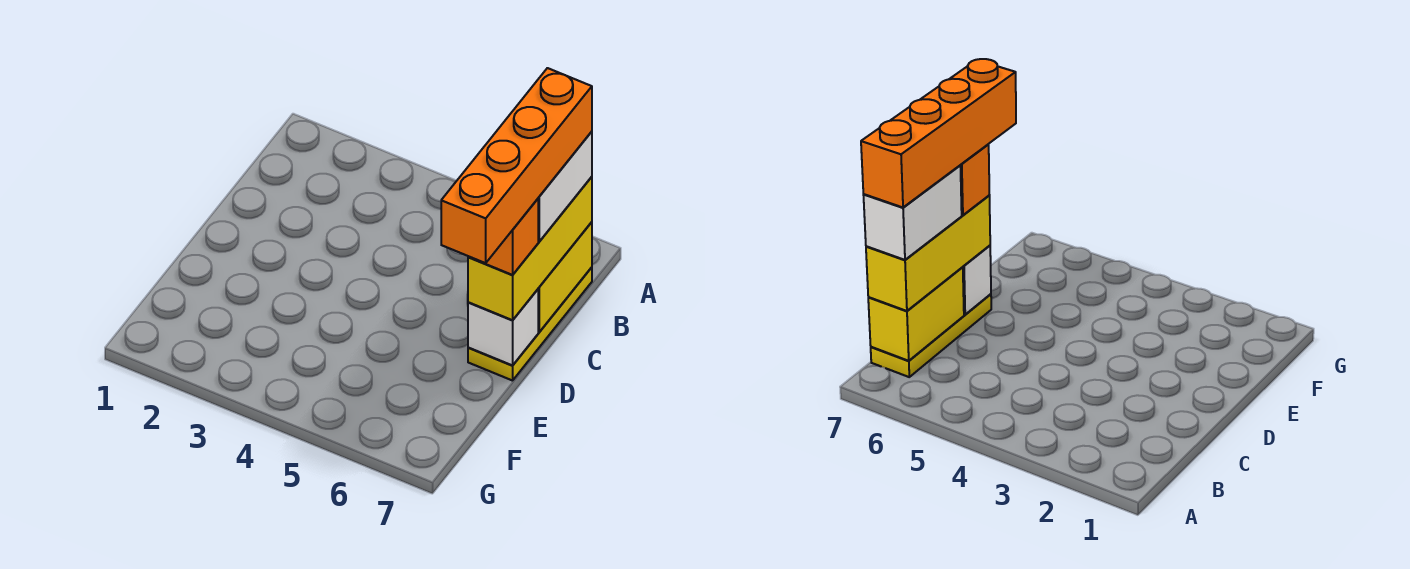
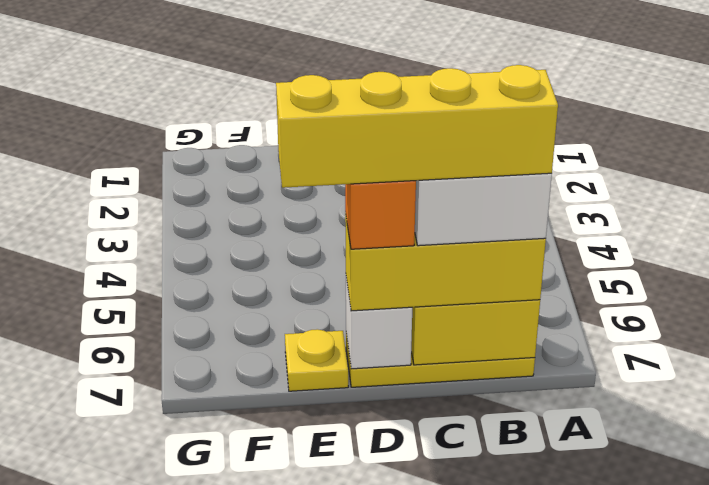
orange 1x4 brick [441,68,592,263] -> yellow 1x4 brick [276,65,558,188]
none -> yellow 1x1 plate [285,329,348,391]

